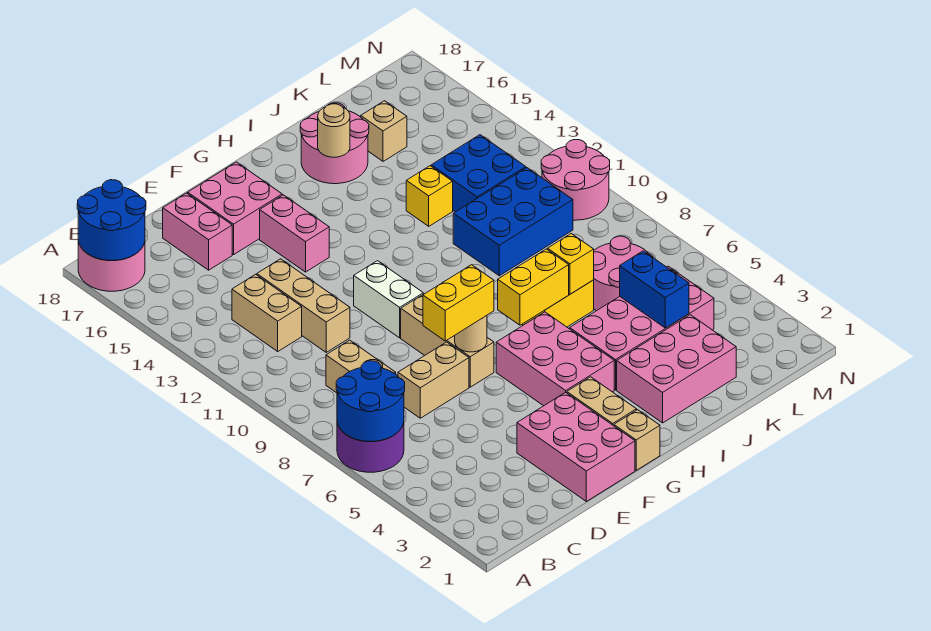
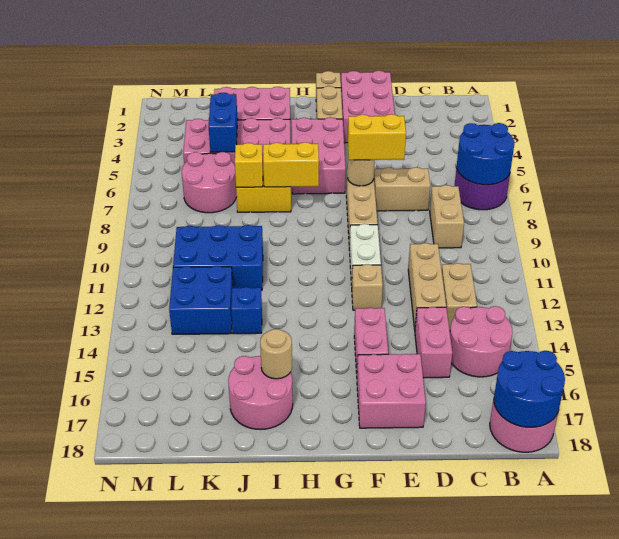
pink 1x2 brick [163,193,232,270] -> pink 1x2 brick moved to [415,307,452,378]
yellow 1x1 brick [406,166,453,226] -> blue 1x1 brick [231,287,262,334]
tan 1x1 brick [361,101,407,161] -> tan 1x1 brick moved to [352,264,383,310]
pink 2x2 round brick [541,140,610,220] -> pink 2x2 round brick moved to [450,306,513,377]

